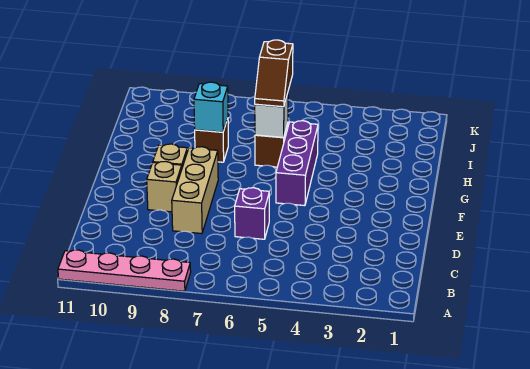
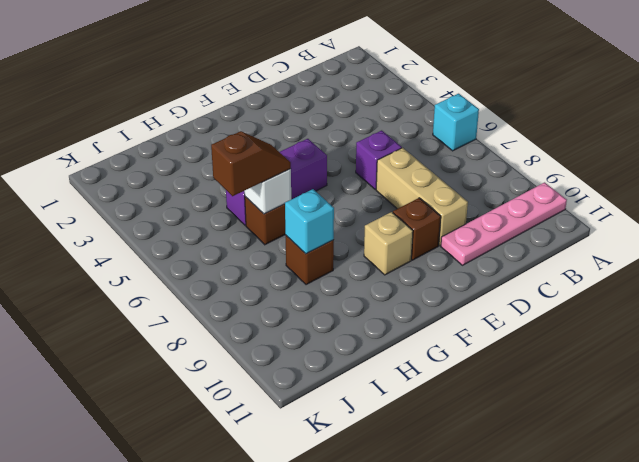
none -> cyan 1x1 brick [433,94,479,151]
pink 1x4 plate [58,250,191,291] -> pink 1x4 plate turned to [441,182,567,265]
tan 1x3 brick [172,147,218,234] -> tan 1x3 brick turned to [376,148,468,246]
tan 1x1 brick [147,161,182,212] -> brown 1x1 brick [393,198,441,260]

